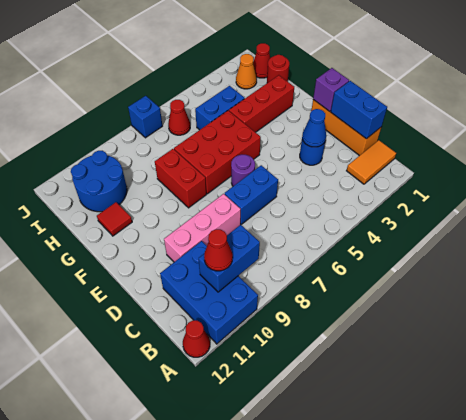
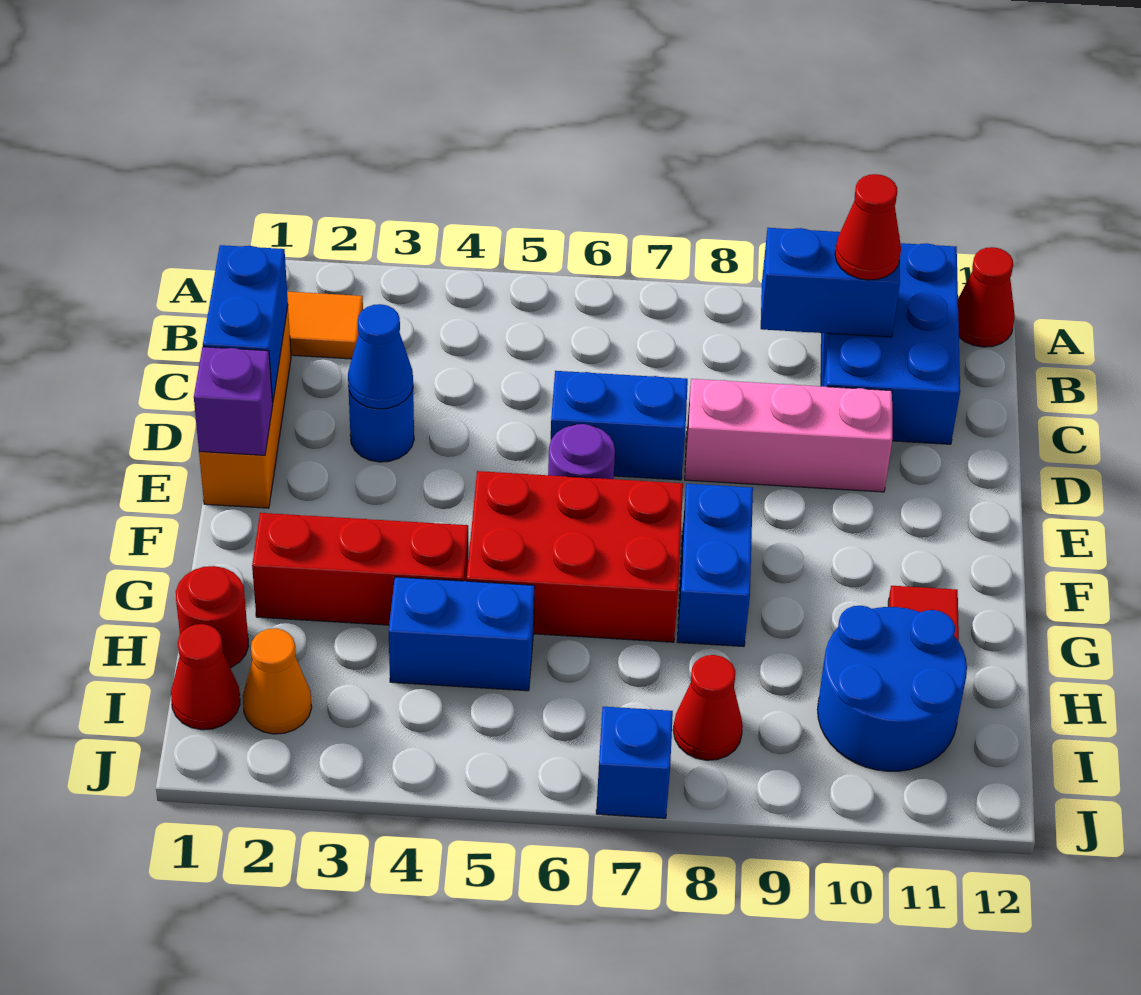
red 1x2 brick [155,149,206,208] -> blue 1x2 brick [677,484,753,646]
red 1x1 cone [168,100,190,135] -> red 1x1 cone moved to [673,655,743,760]

